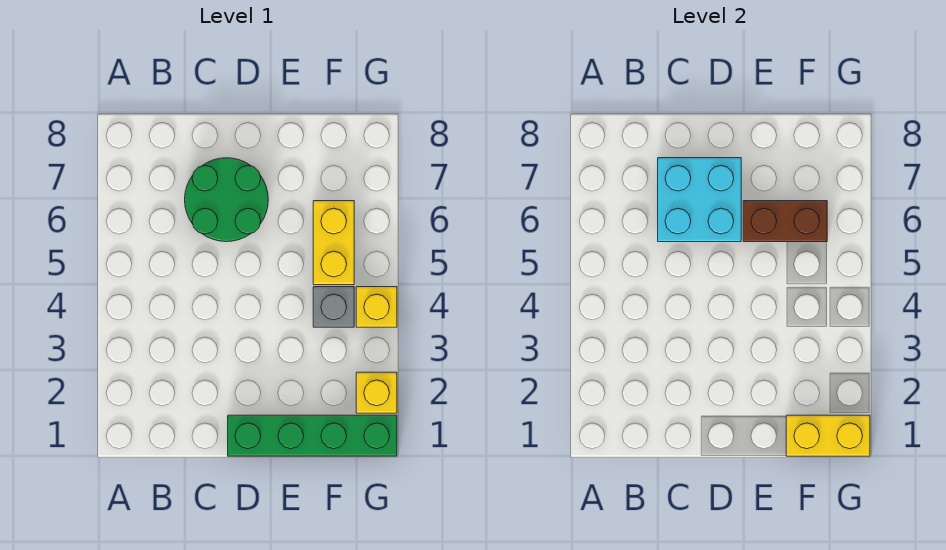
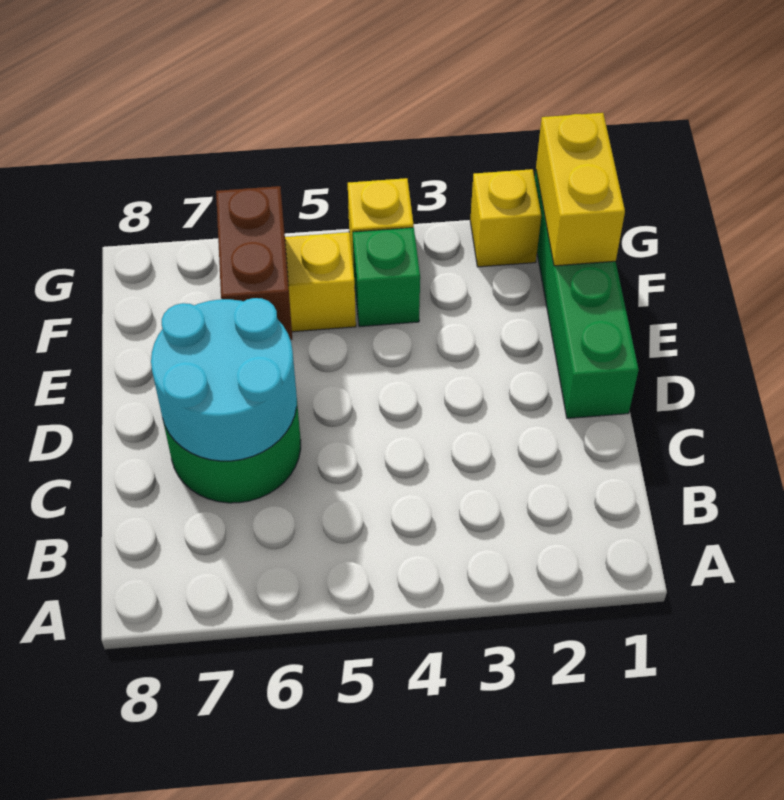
cyan 2x2 brick [658,158,741,242] -> cyan 2x2 round brick [151,298,297,461]
grey 1x1 brick [313,287,354,327] -> green 1x1 brick [353,228,420,327]

